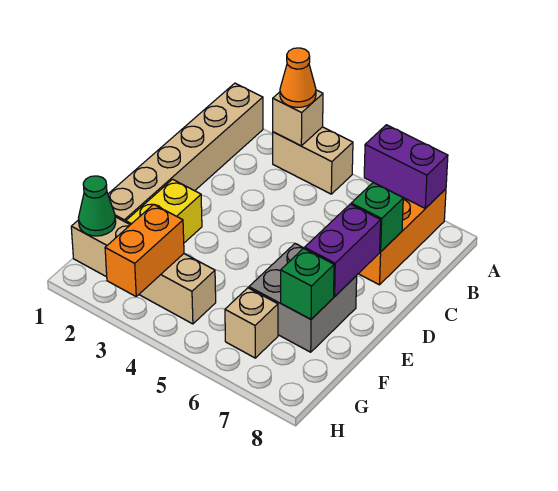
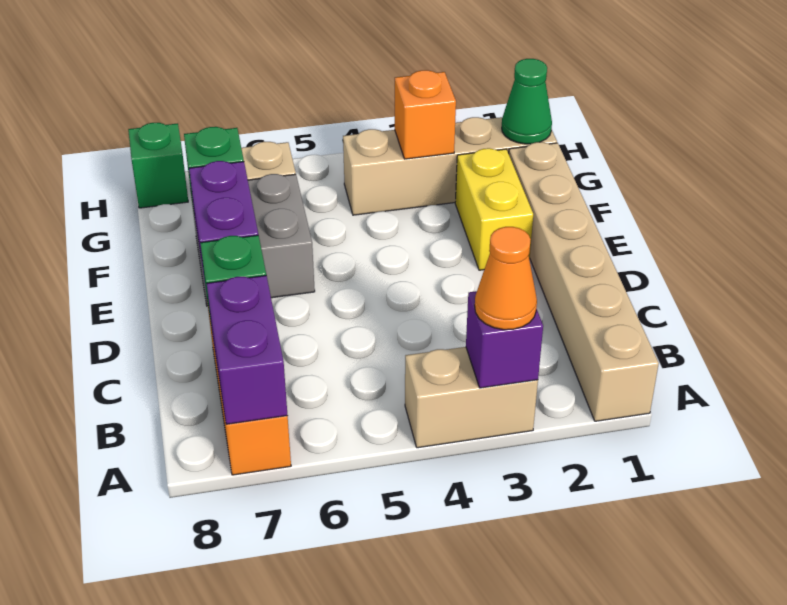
tan 1x1 brick [273,90,323,146] -> purple 1x1 brick [466,291,543,388]
purple 1x2 brick [364,125,448,208] -> purple 1x2 brick turned to [207,275,288,424]
orange 1x2 brick [105,204,184,296] -> orange 1x1 brick [395,70,456,159]
none -> green 1x1 brick [128,123,188,208]

